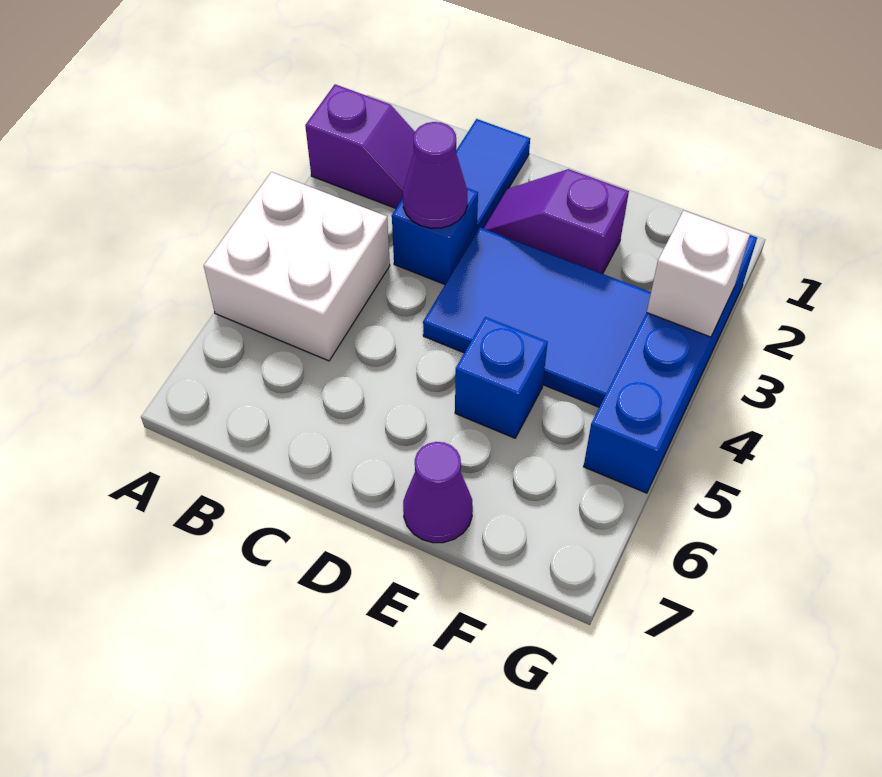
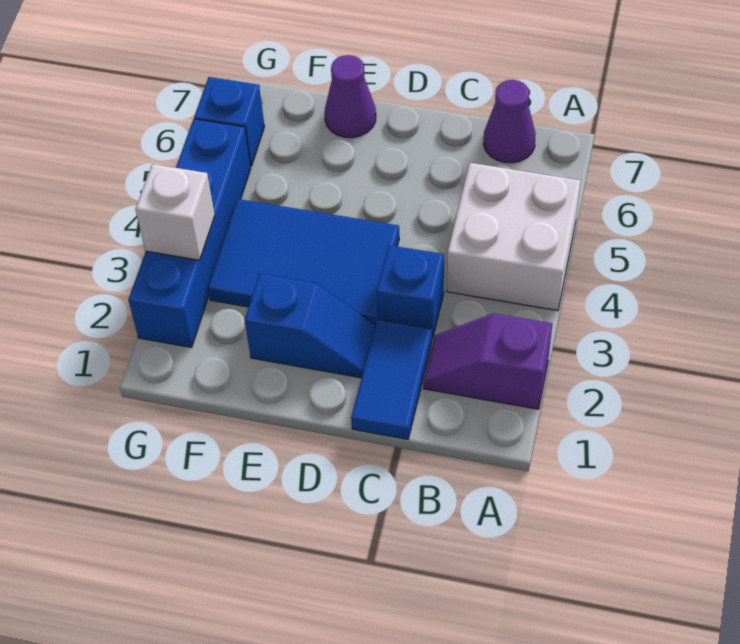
purple 1x1 cone [403,122,467,228] -> purple 1x1 cone moved to [484,80,536,163]
purple 1x2 slope [483,169,629,274] -> blue 1x2 slope [245,273,375,378]
blue 1x1 brick [455,317,548,438] -> blue 1x1 brick moved to [194,77,265,166]

